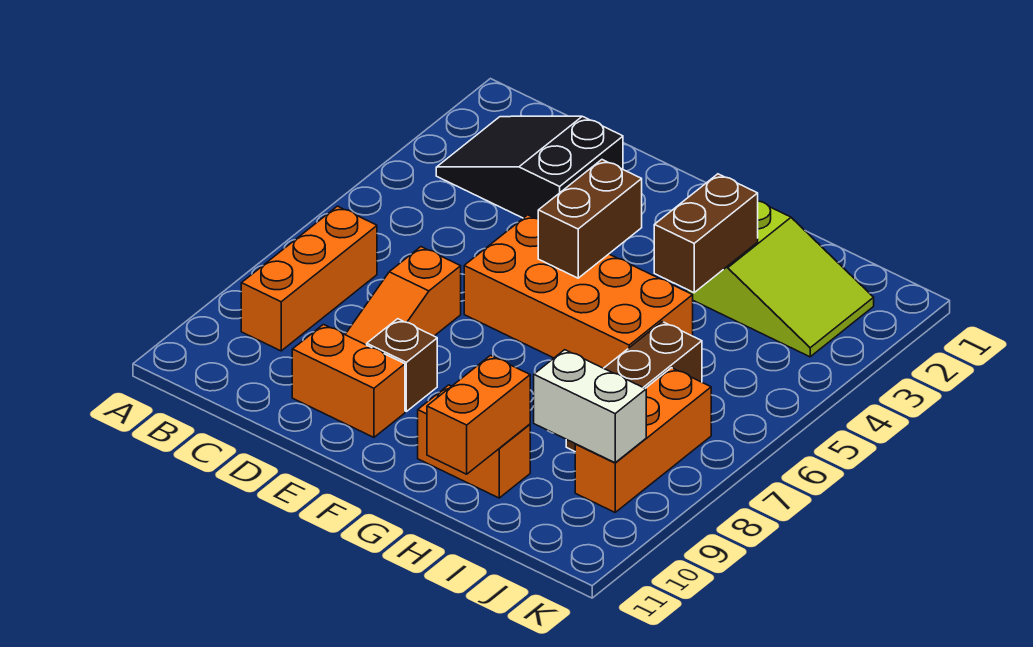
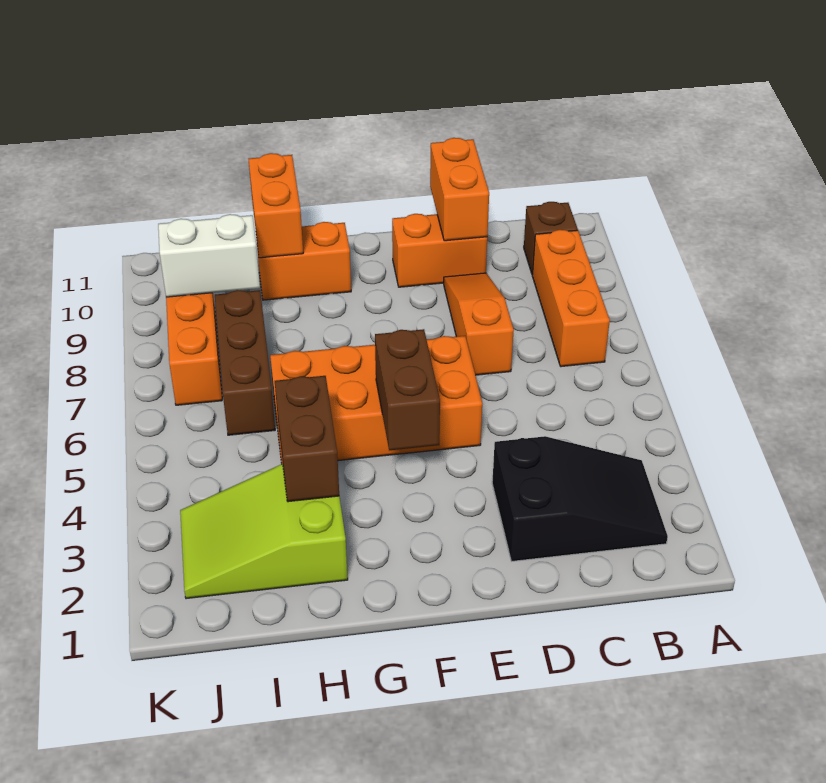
none -> orange 1x2 brick [430,138,489,241]
brown 1x1 brick [367,319,437,411] -> brown 1x1 brick moved to [524,202,578,275]

